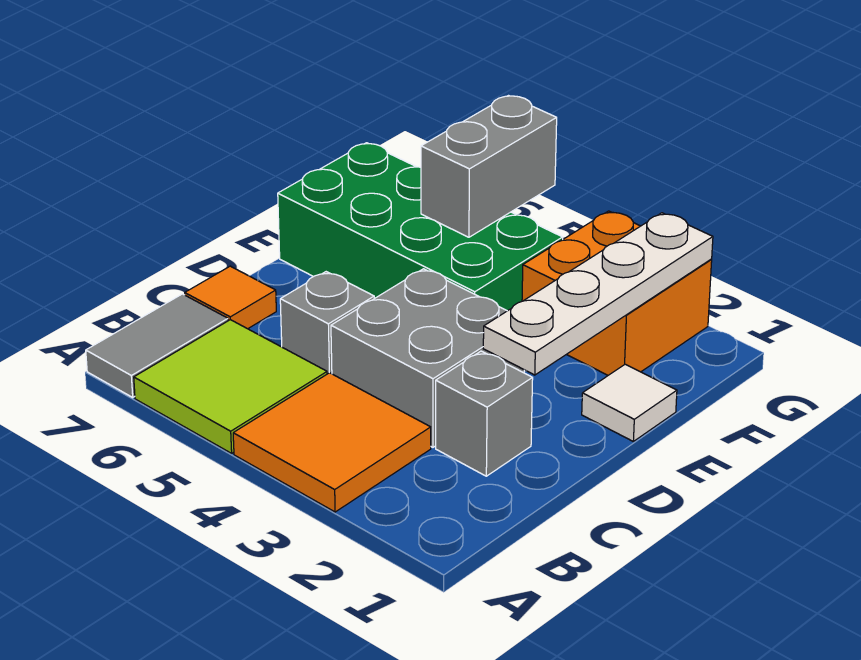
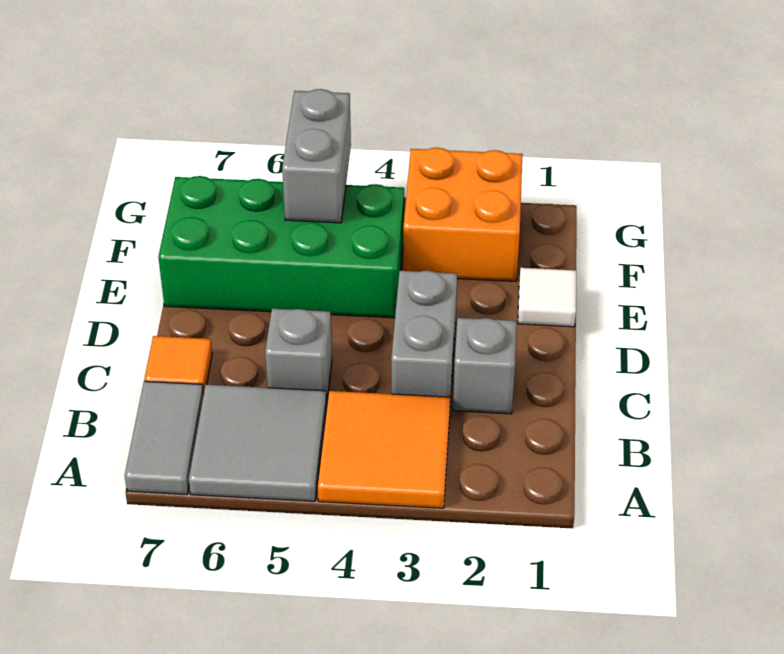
lime 2x2 tile [134,320,327,453] -> grey 2x2 tile [189,385,327,501]
grey 2x2 brick [331,269,524,447] -> grey 1x2 brick [391,271,457,402]
white 1x4 plate [483,213,713,375] -> none

